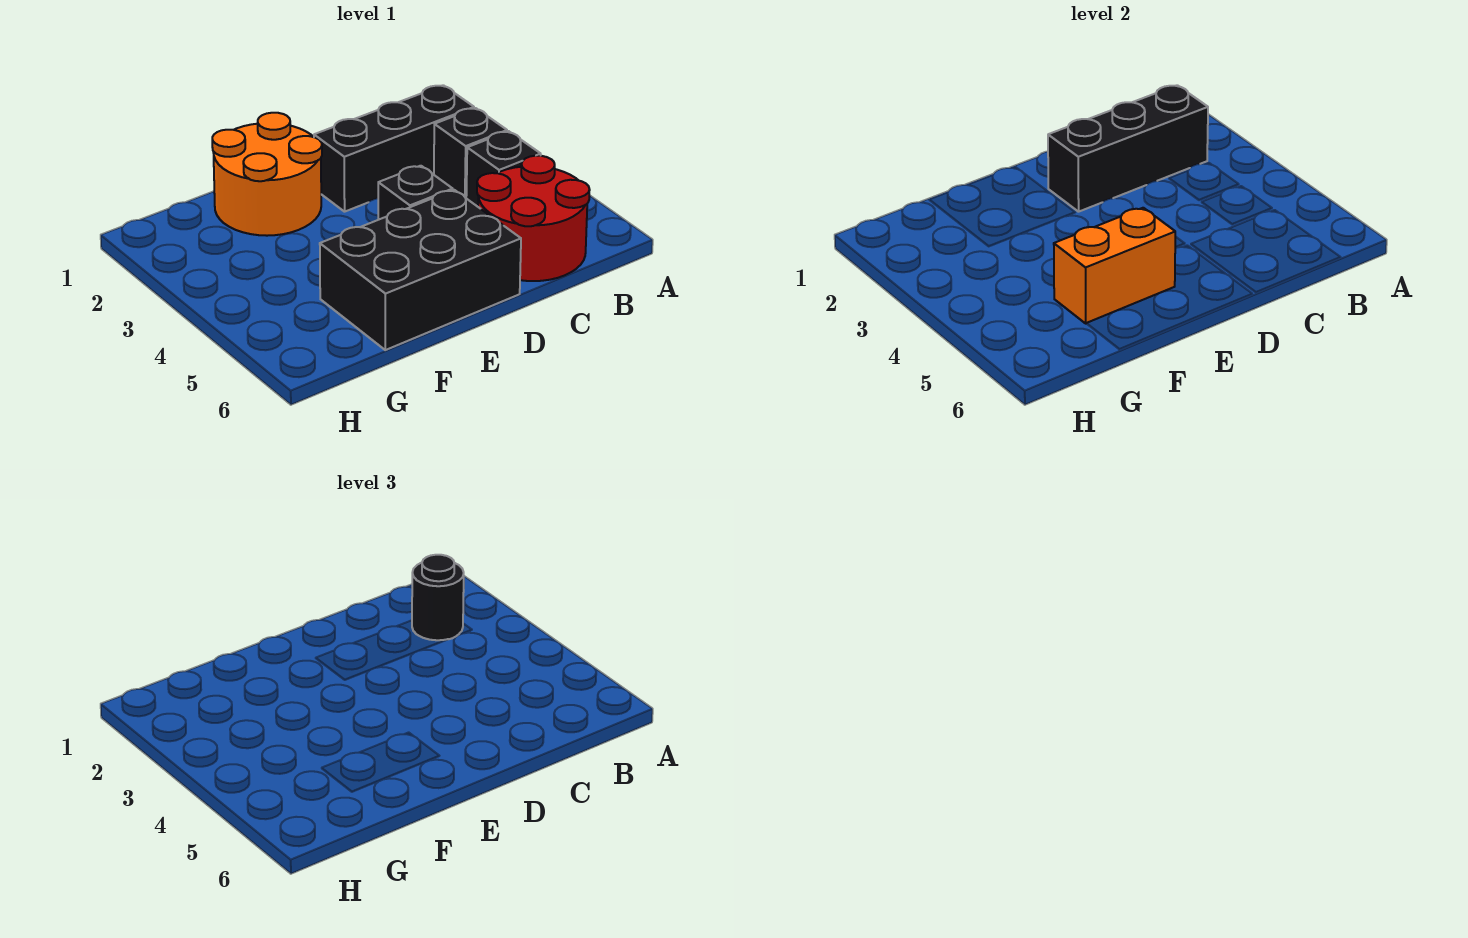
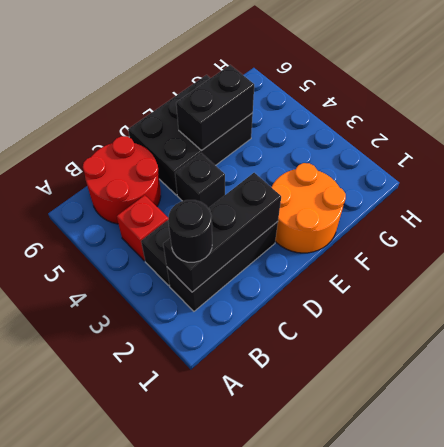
black 1x1 brick [466,131,541,207] -> red 1x1 brick [117,195,168,261]
orange 1x2 brick [1054,208,1176,323] -> black 1x2 brick [176,65,254,150]

